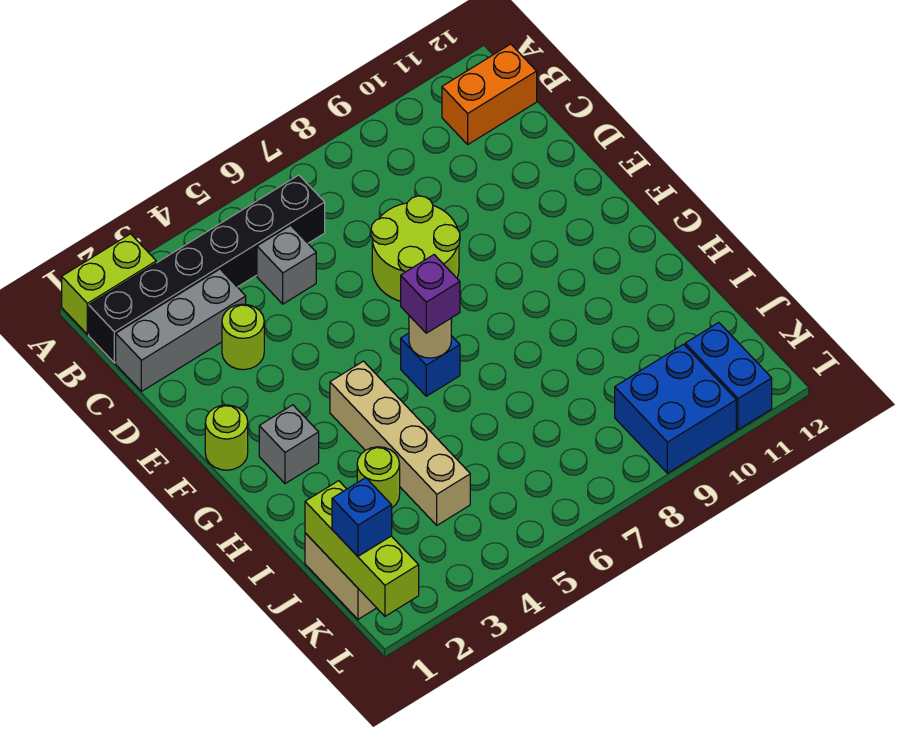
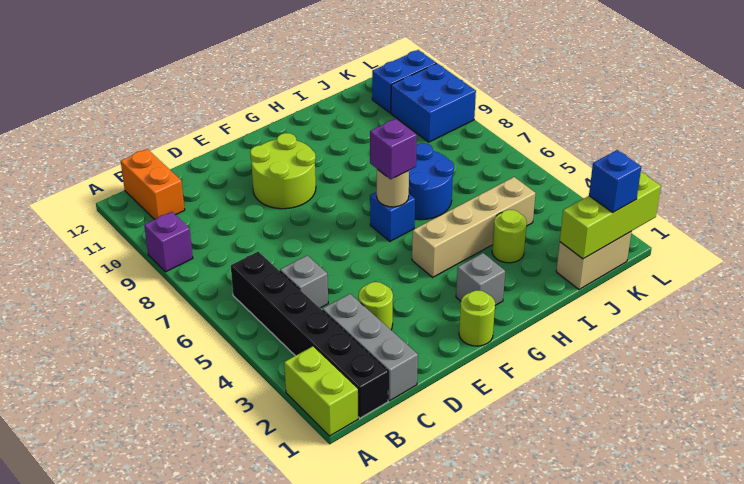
none -> purple 1x1 brick [144,212,193,272]
lime 2x2 round brick [371,196,460,301] -> lime 2x2 round brick moved to [250,133,316,209]
none -> blue 2x2 round brick [409,143,454,220]

